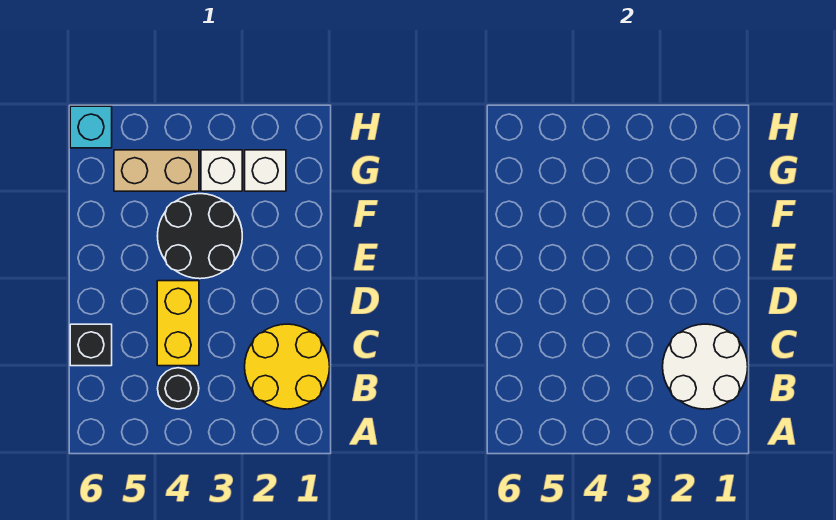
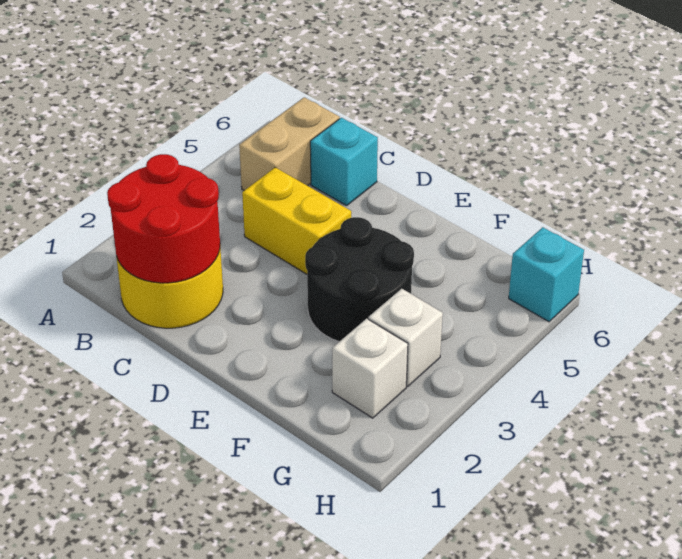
white 2x2 round brick [663,324,748,409] -> red 2x2 round brick [107,154,220,283]
black 1x1 round brick [158,368,199,409] -> none
black 1x1 brick [70,324,112,366] -> cyan 1x1 brick [310,118,378,206]
tan 1x2 brick [114,150,199,191] -> tan 1x2 brick moved to [239,97,340,190]

